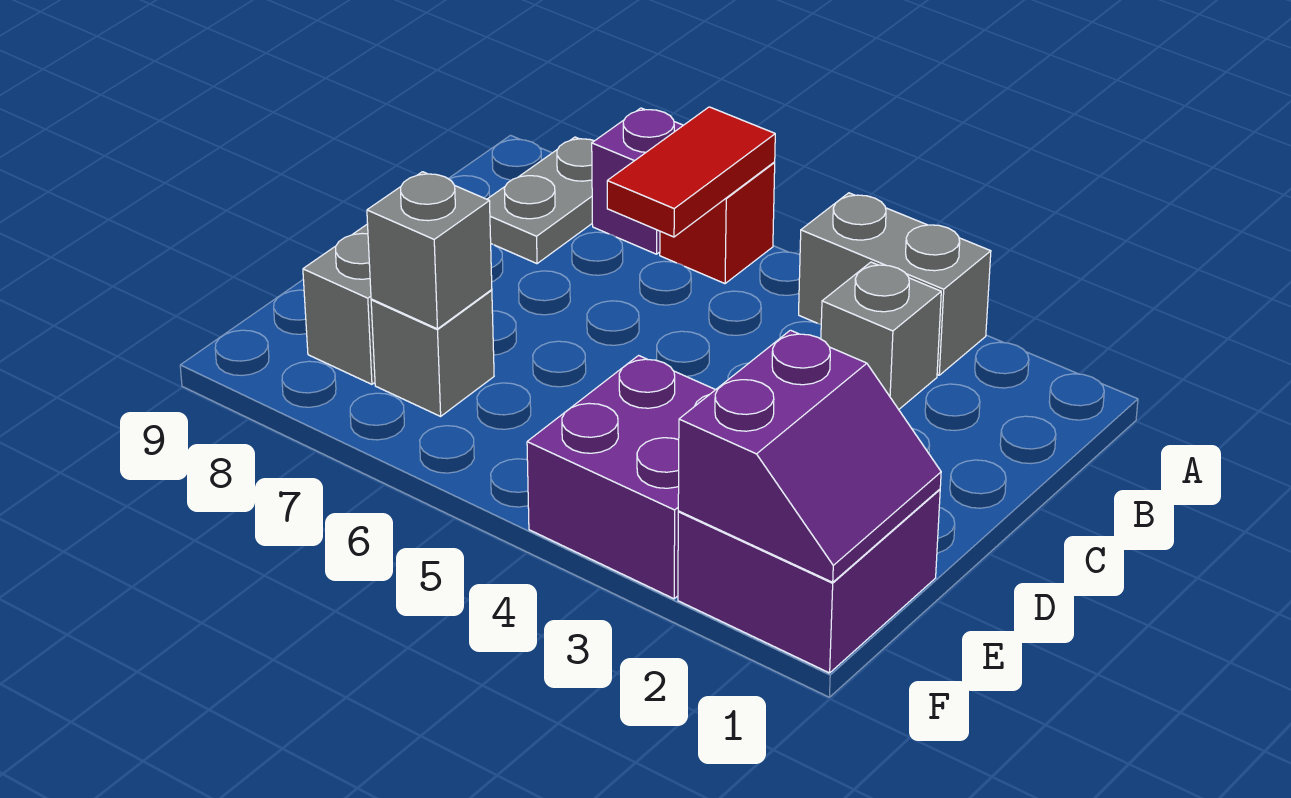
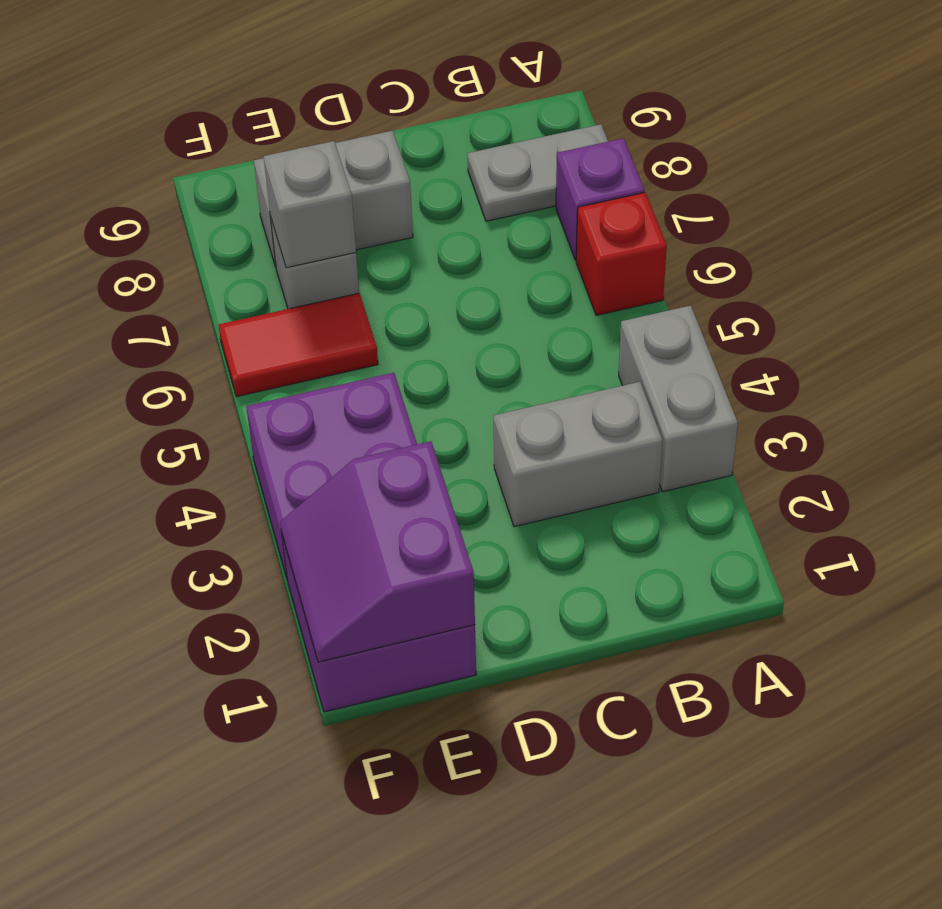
red 1x2 tile [607,107,775,237] -> red 1x2 tile moved to [219,293,378,397]
grey 1x1 brick [821,262,941,409] -> grey 1x2 brick [494,382,662,527]
purple 2x2 slope [678,330,941,582] -> purple 2x2 slope turned to [280,441,475,662]

